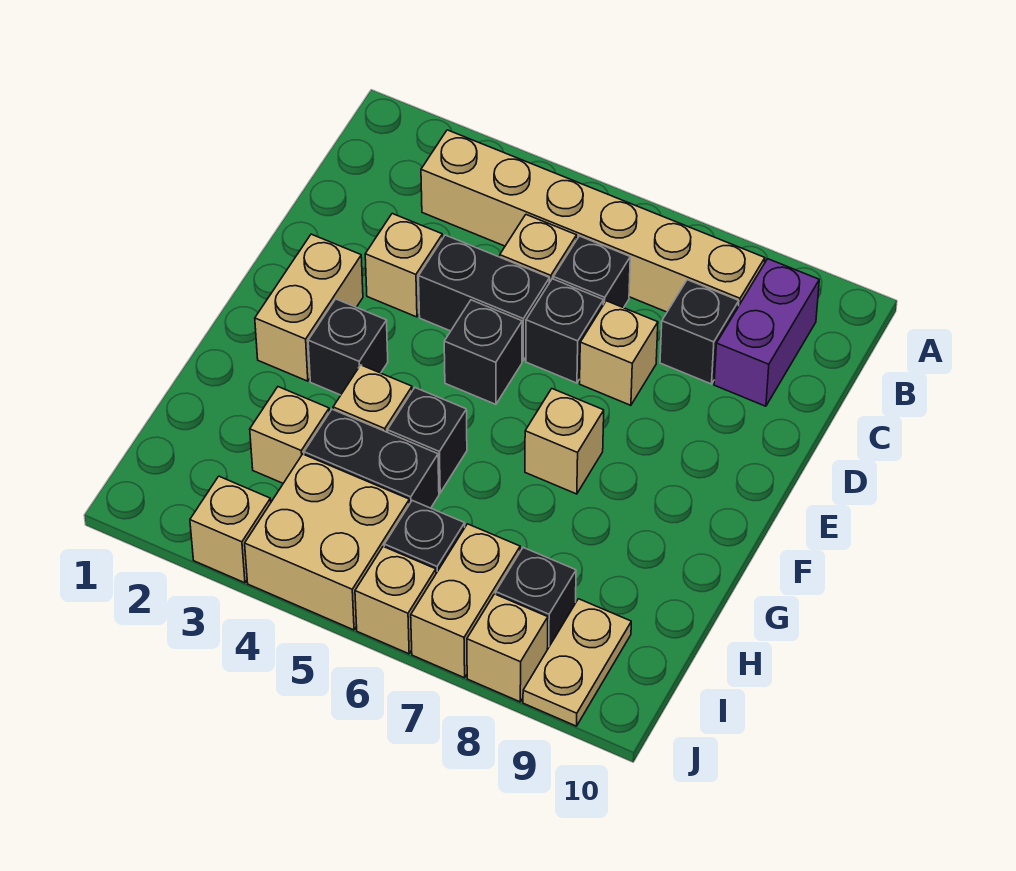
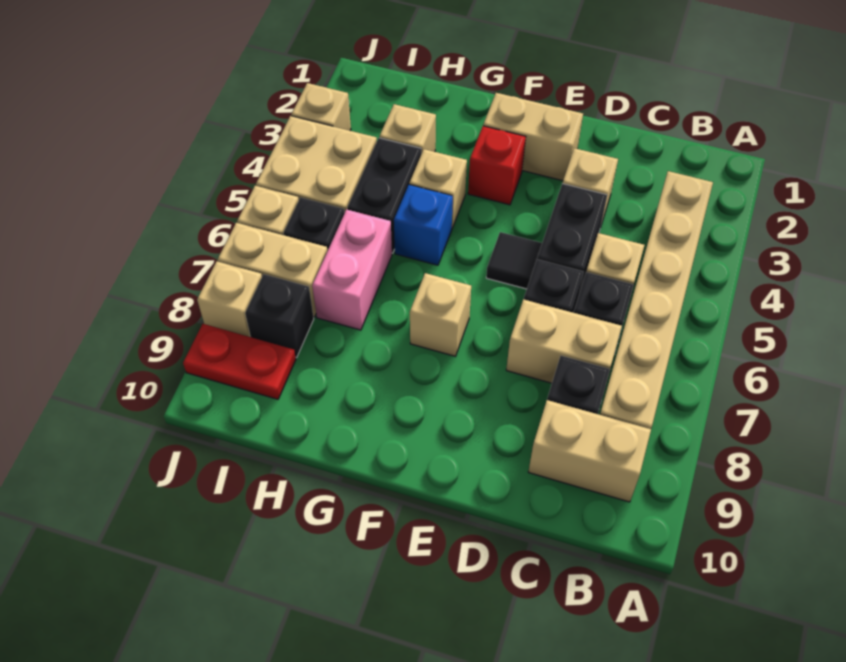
purple 1x2 brick [714,259,819,406] -> tan 1x2 brick [528,400,651,502]
tan 1x1 brick [580,301,658,405] -> tan 1x2 brick [506,299,622,383]
black 1x1 brick [444,300,522,404] -> black 1x1 tile [486,232,542,289]
black 1x1 brick [308,299,388,395] -> red 1x1 brick [468,126,526,205]
black 1x1 brick [387,388,467,493] -> blue 1x1 brick [394,185,453,265]
none -> pink 1x2 brick [312,210,392,330]
tan 1x2 plate [523,599,631,726] -> red 1x2 plate [183,324,296,399]

